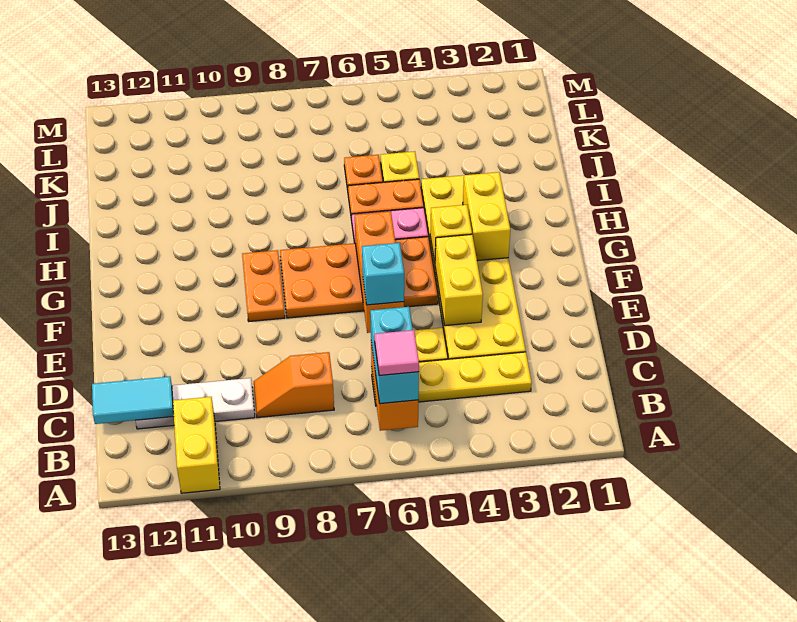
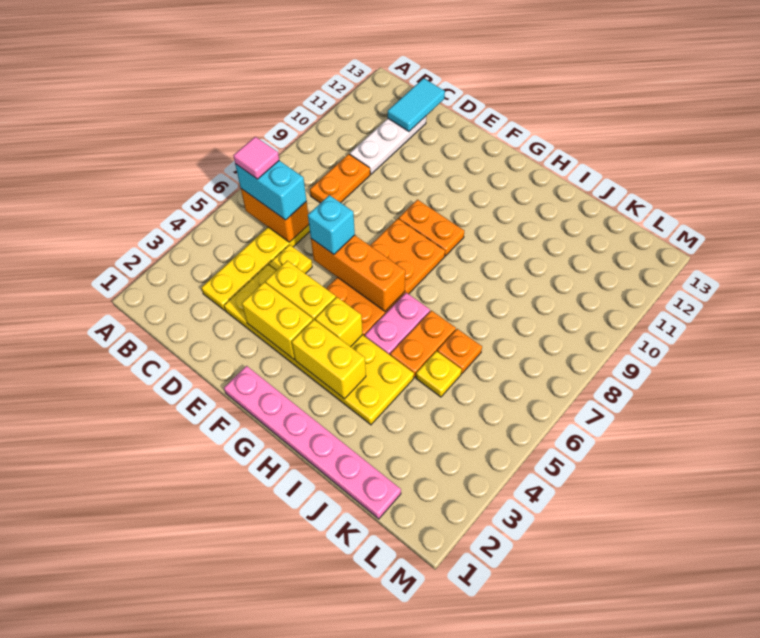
yellow 1x2 brick [173,397,220,493] -> yellow 1x2 brick moved to [242,282,313,359]
orange 1x2 slope [254,352,334,418] -> orange 1x2 plate [310,154,370,203]
none -> pink 1x6 plate [224,366,401,519]

